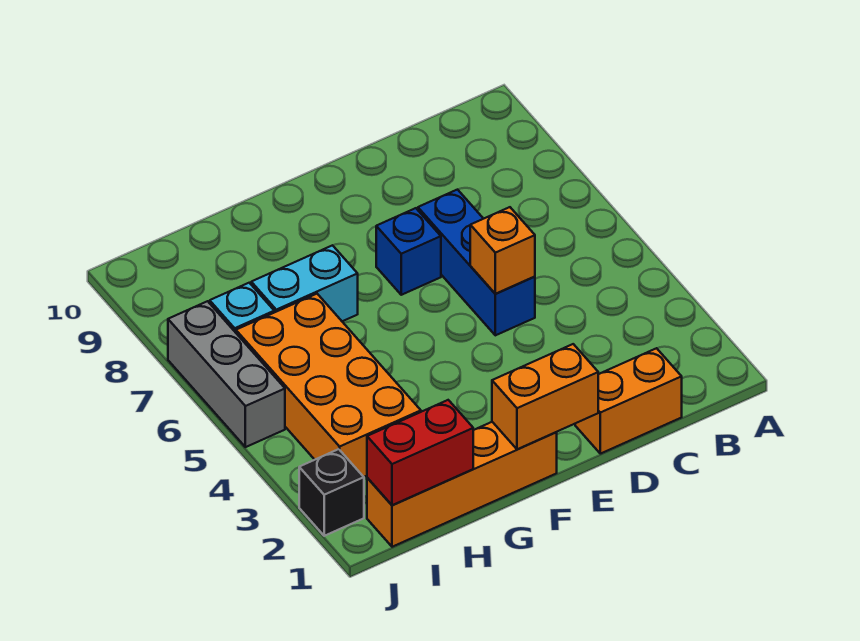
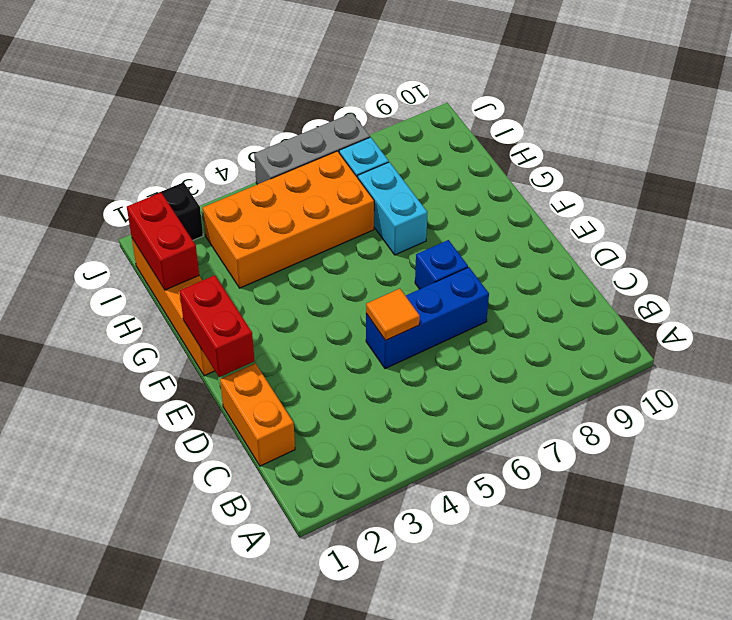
orange 1x1 brick [470,207,535,294] -> orange 1x1 tile [366,289,420,340]
orange 1x2 brick [492,344,598,449] -> red 1x2 brick [180,275,255,377]

